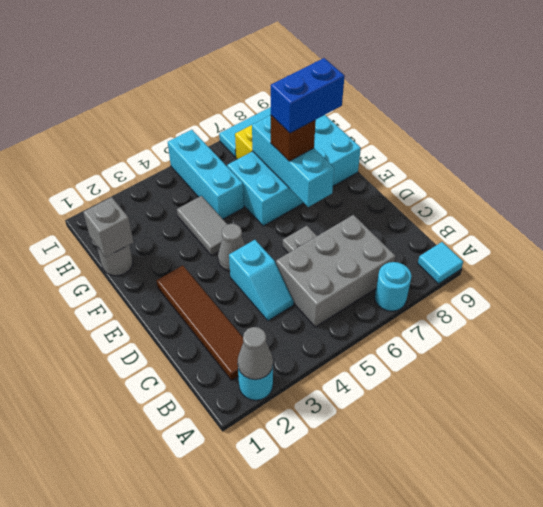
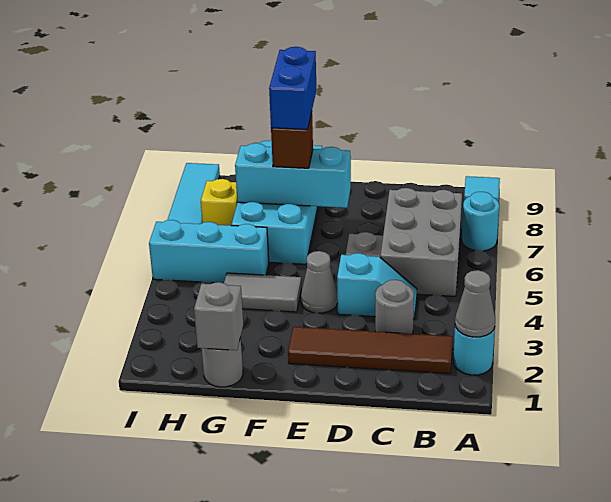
none -> grey 1x1 round brick [375,280,414,334]

